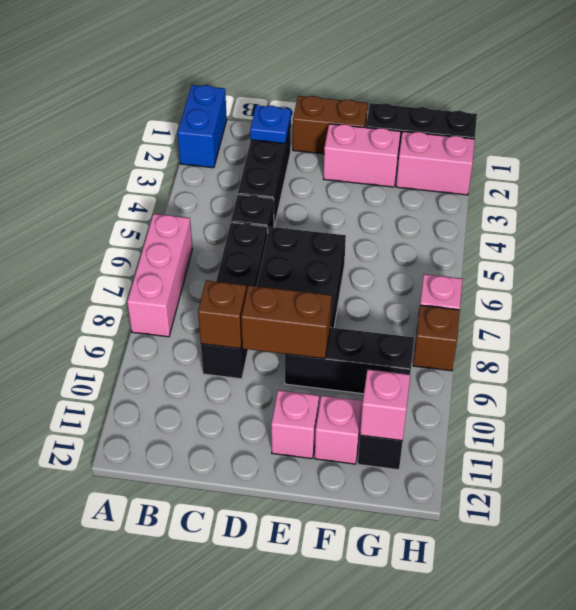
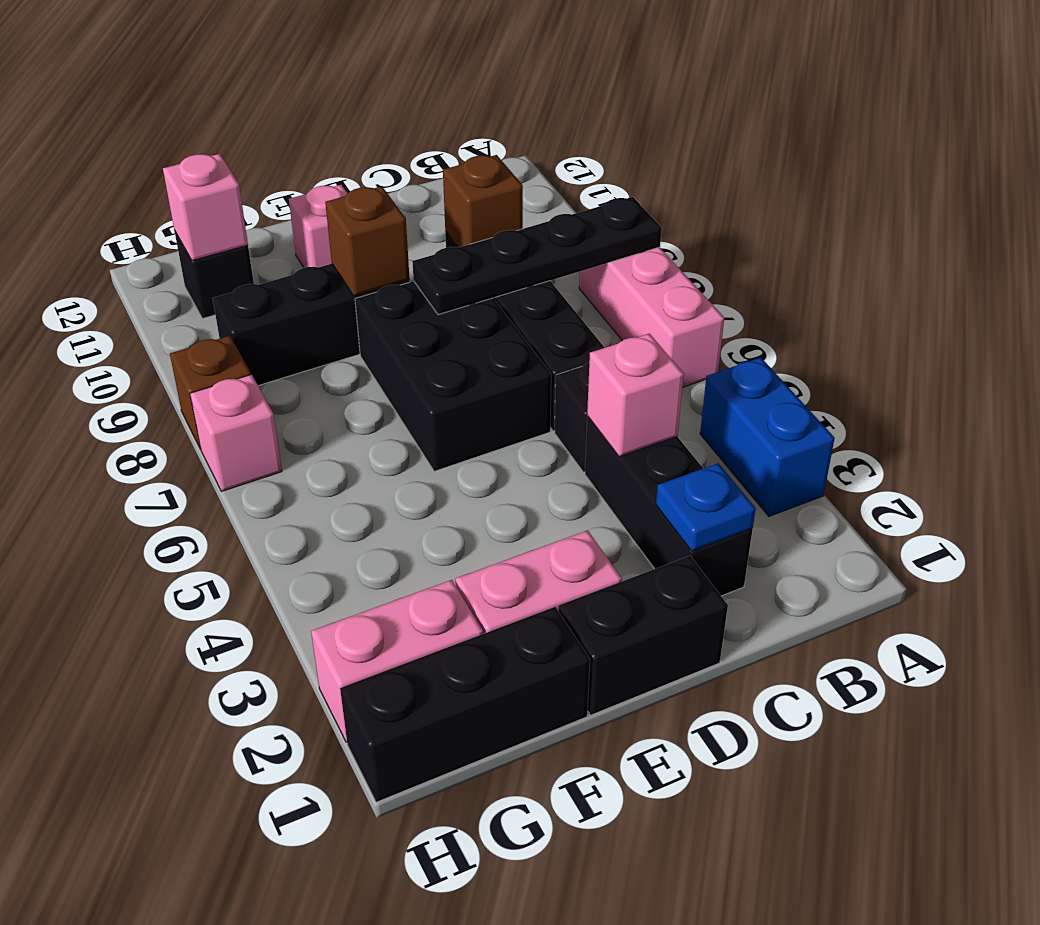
blue 1x2 brick [178,85,227,168] -> blue 1x2 brick moved to [700,358,835,516]
none -> black 1x4 plate [412,197,662,315]
brown 1x2 brick [293,96,368,154] -> black 1x2 brick [558,556,728,715]
brown 1x2 brick [241,285,332,359] -> brown 1x1 brick [325,186,410,296]
pink 1x1 brick [315,396,363,464] -> pink 1x1 brick moved to [587,333,684,457]

